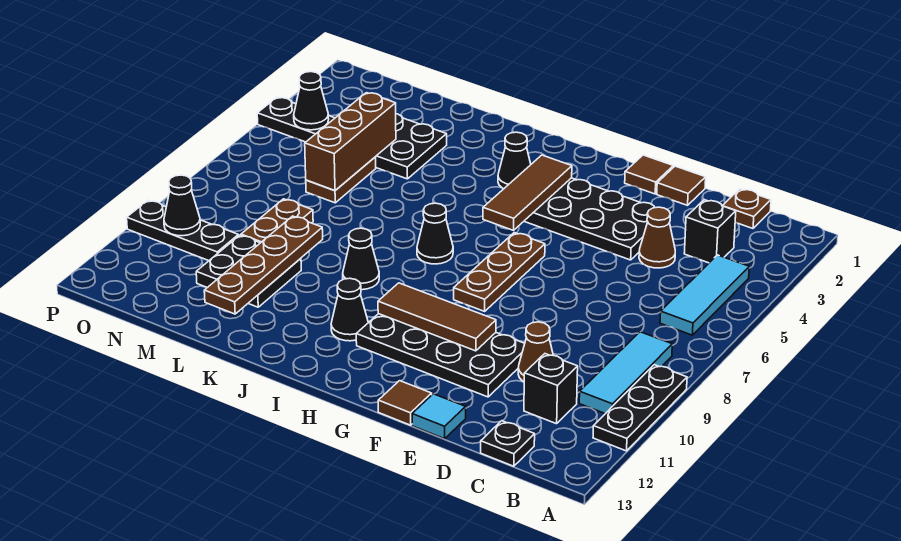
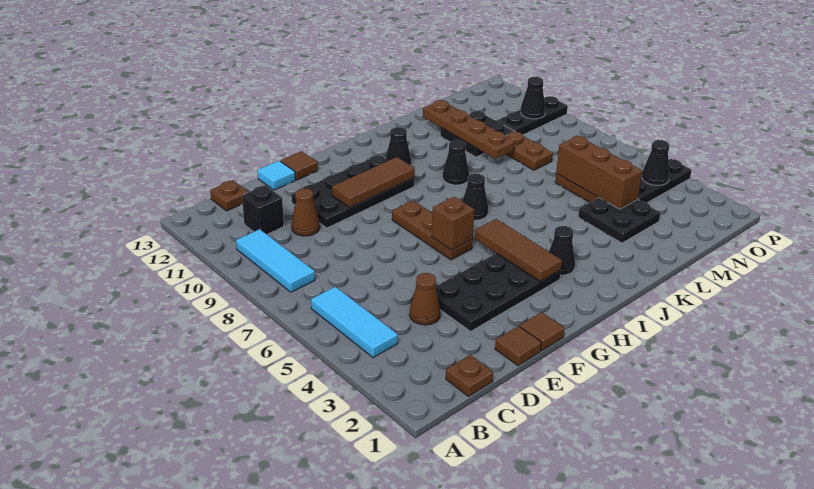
black 1x3 plate [593,365,687,451] -> none
black 1x1 brick [684,200,736,263] -> none
black 1x1 plate [481,421,535,466] -> brown 1x1 plate [210,180,249,211]
none -> brown 1x1 brick [432,197,475,250]

